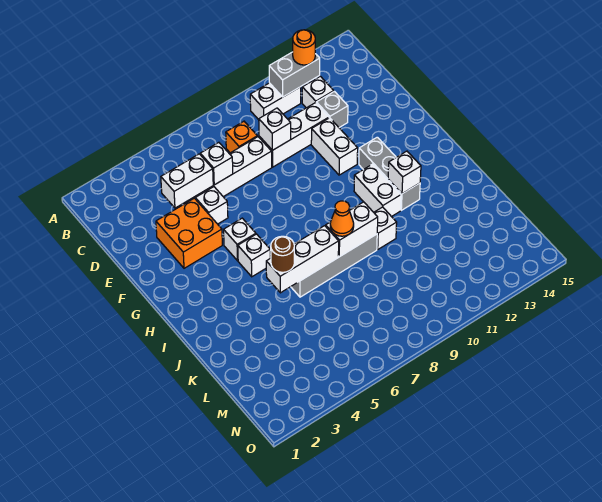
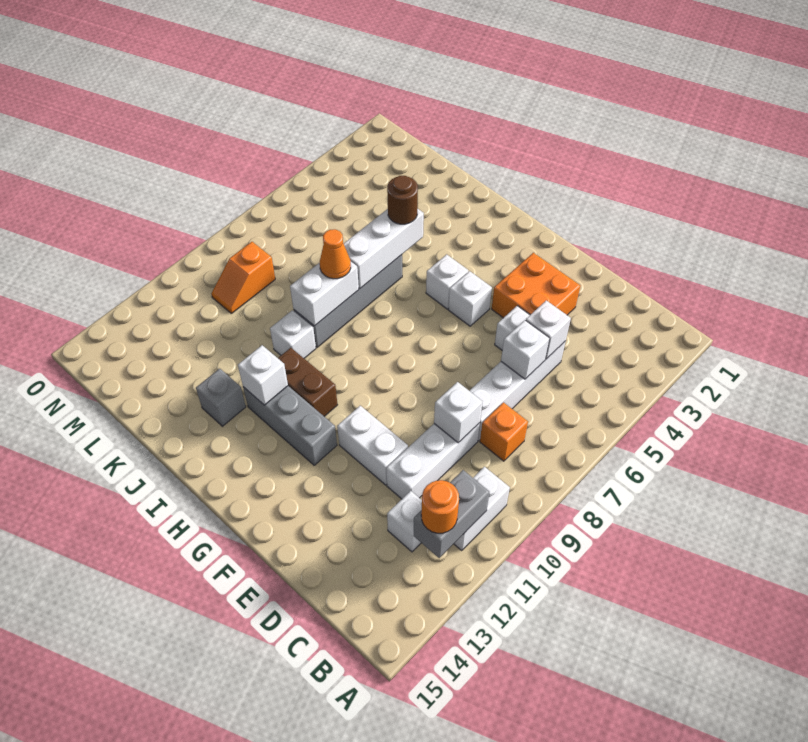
white 1x2 brick [161,154,213,208] -> white 1x1 brick [526,300,571,359]
grey 1x1 brick [316,92,348,128] -> grey 1x1 brick moved to [196,369,246,426]
white 1x2 brick [354,164,401,217] -> brown 1x2 brick [278,348,337,416]
none -> orange 1x2 slope [211,242,275,313]

